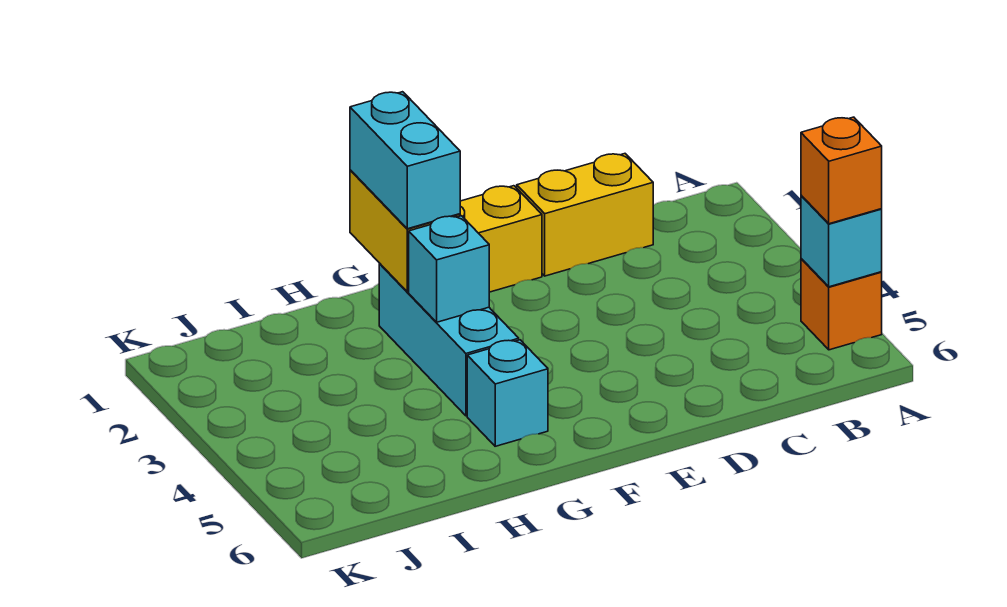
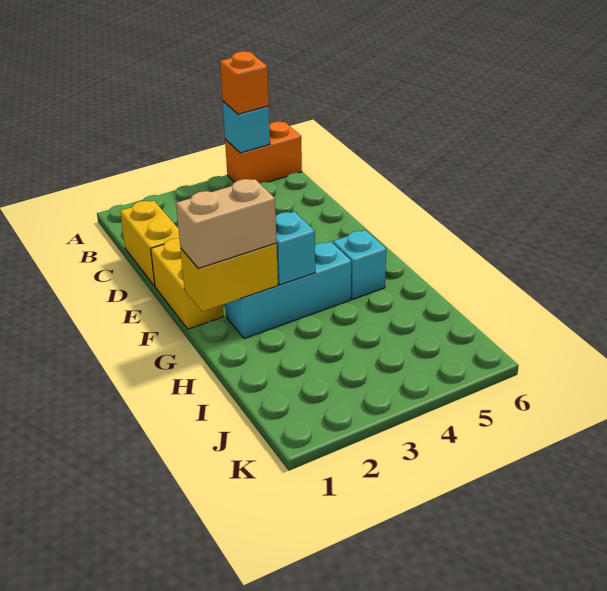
orange 1x1 brick [801,259,882,350] -> orange 1x2 brick [225,122,302,183]
cyan 1x2 brick [350,92,460,229] -> tan 1x2 brick [176,179,277,268]

